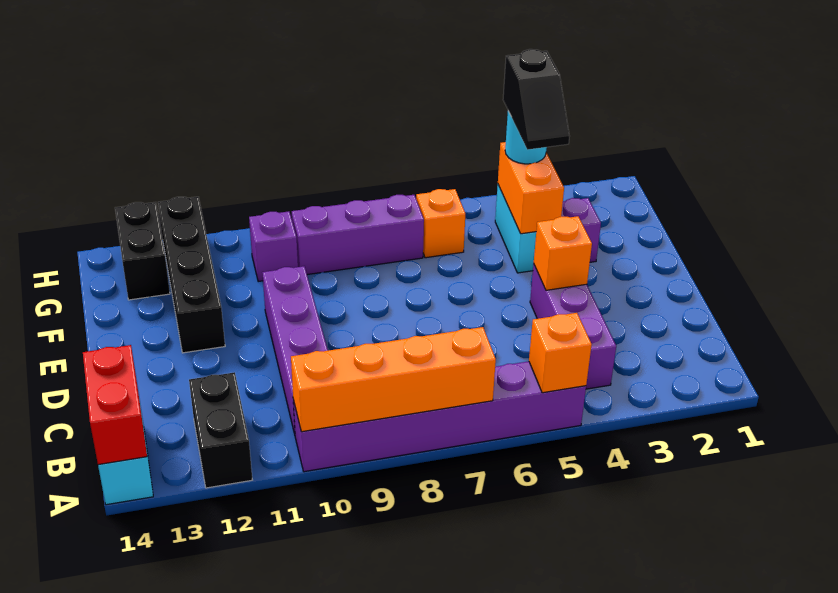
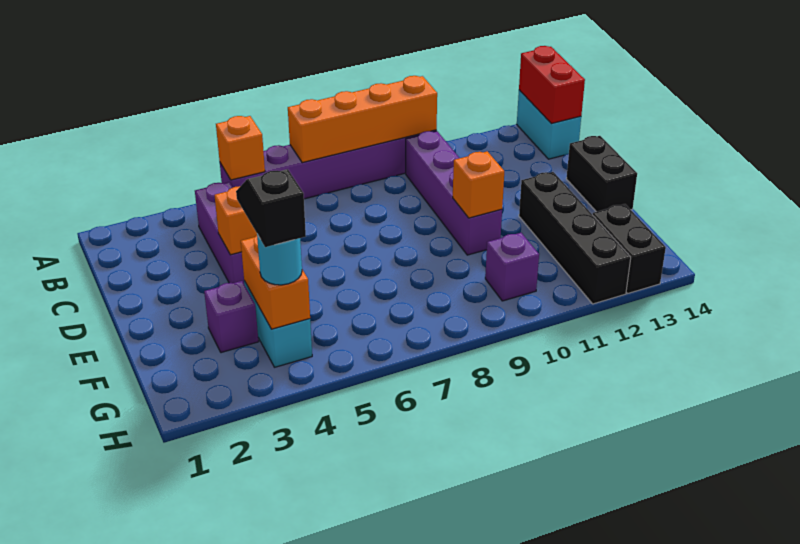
black 1x2 brick [189,372,252,488] -> black 1x2 brick moved to [566,136,637,212]
orange 1x1 brick [416,189,465,258] -> orange 1x1 brick moved to [453,151,504,218]
purple 1x3 brick [292,195,424,275] -> none

